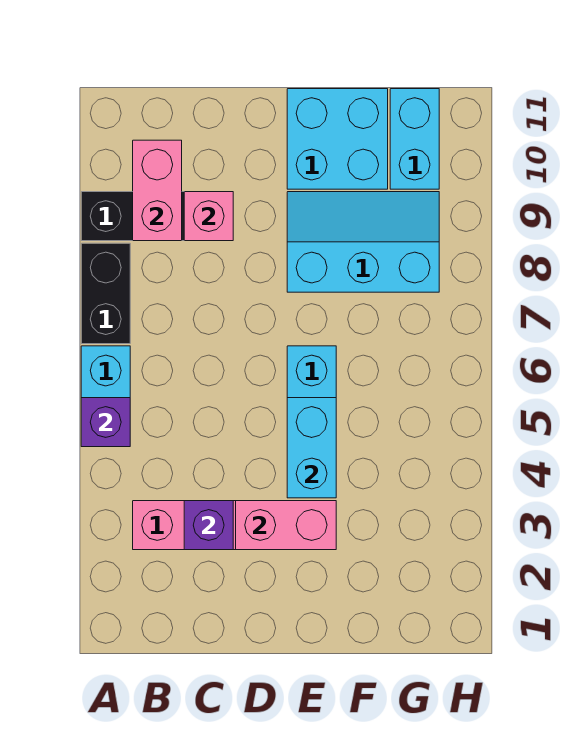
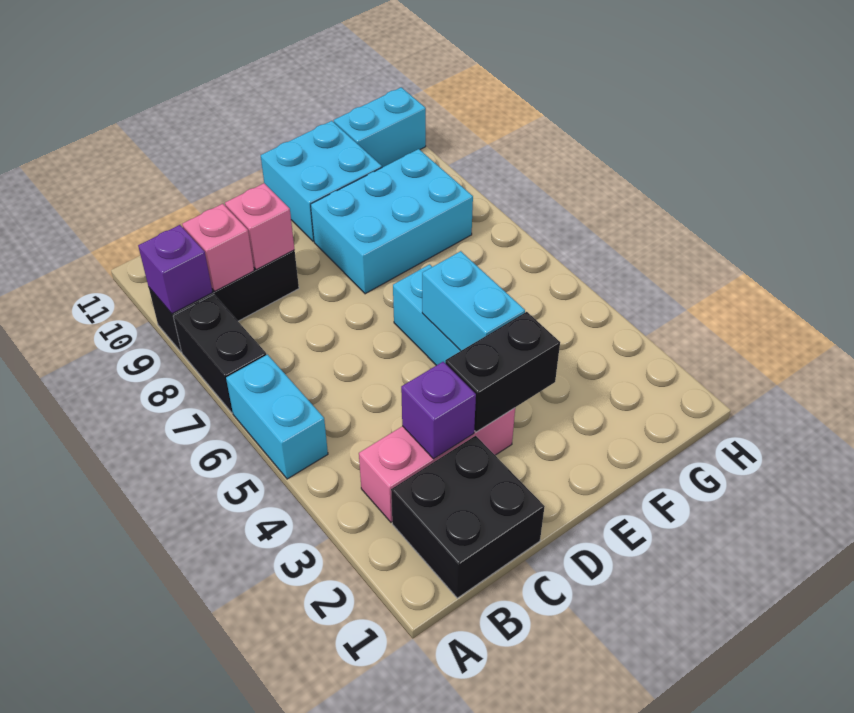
purple 1x1 brick [81,398,130,447] -> purple 1x1 brick moved to [138,225,213,314]
none -> black 2x2 brick [391,436,545,598]
pink 1x2 brick [133,140,182,241] -> pink 1x1 brick [182,204,254,291]
pink 1x2 brick [236,501,336,550] -> black 1x2 brick [445,312,560,432]
cyan 2x3 slope [287,192,439,292] -> cyan 2x3 brick [311,149,473,294]
cyan 1x2 brick [390,89,439,189] -> cyan 1x2 brick turned to [334,87,426,167]

